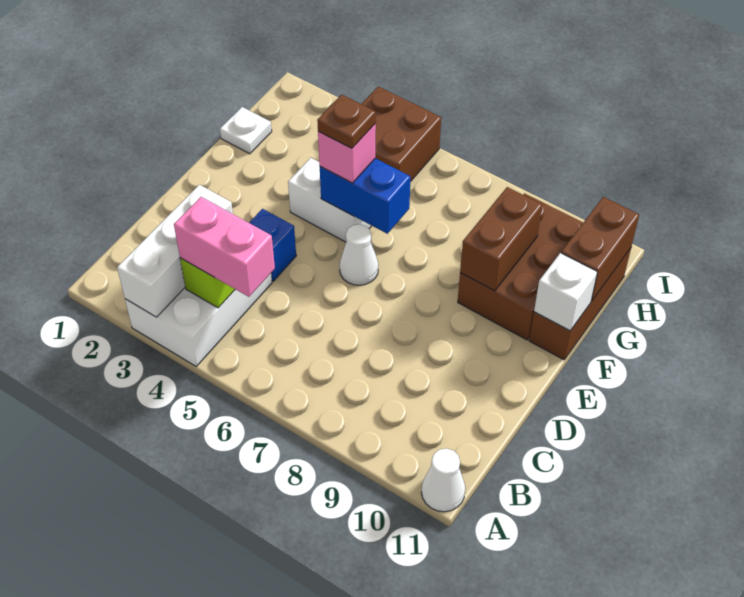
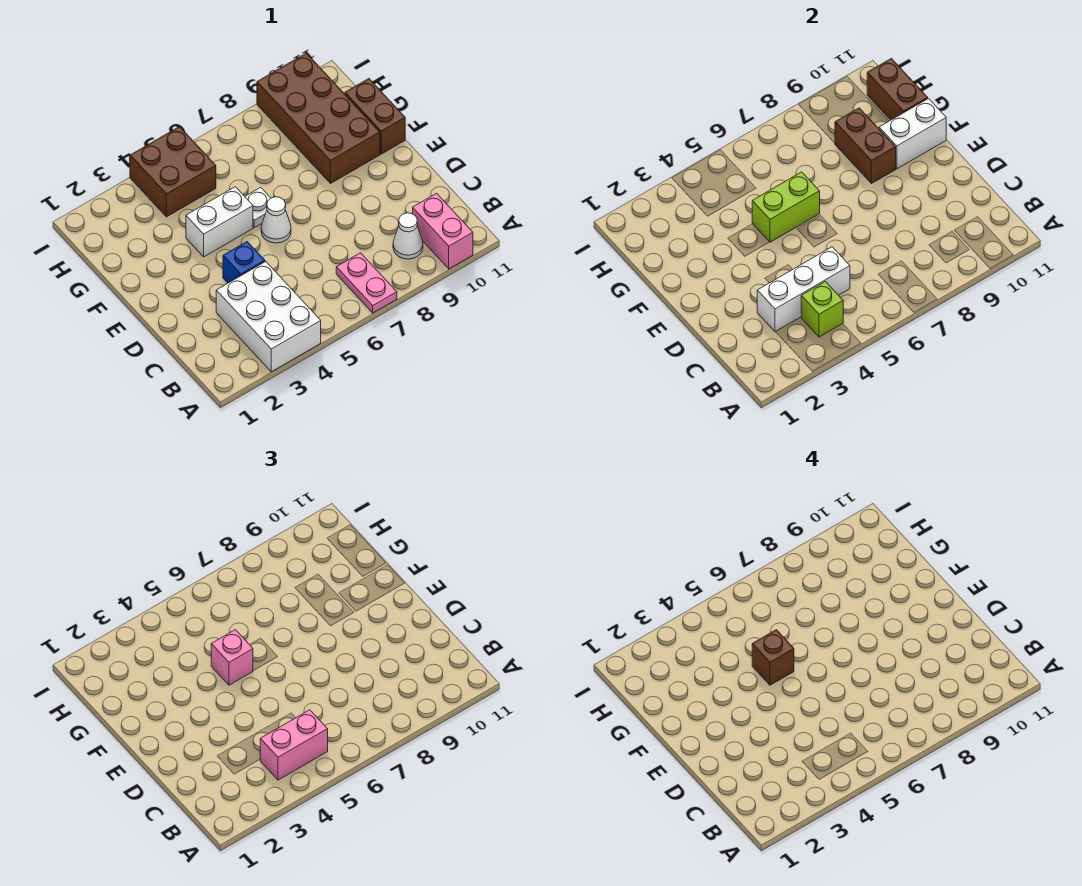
white 1x3 brick [117,185,233,317] -> white 1x3 brick turned to [757,247,850,332]
none -> pink 1x2 plate [336,253,397,313]
none -> pink 1x2 brick [413,193,473,269]
white 1x1 cone [421,448,465,512] -> white 1x1 cone moved to [393,213,423,259]
blue 1x2 brick [320,158,410,234] -> lime 1x2 brick [752,172,820,242]
brown 1x1 plate [317,95,376,148] -> brown 1x1 brick [752,630,794,685]
brown 2x3 brick [458,193,583,340] -> brown 2x4 brick [257,53,380,184]
brown 1x3 brick [529,248,631,360] -> brown 1x2 brick [345,79,405,154]
white 1x1 brick [534,253,597,331] -> white 1x2 brick [879,99,946,169]
white 1x1 plate [220,107,272,154] -> white 1x1 plate moved to [245,187,270,228]

